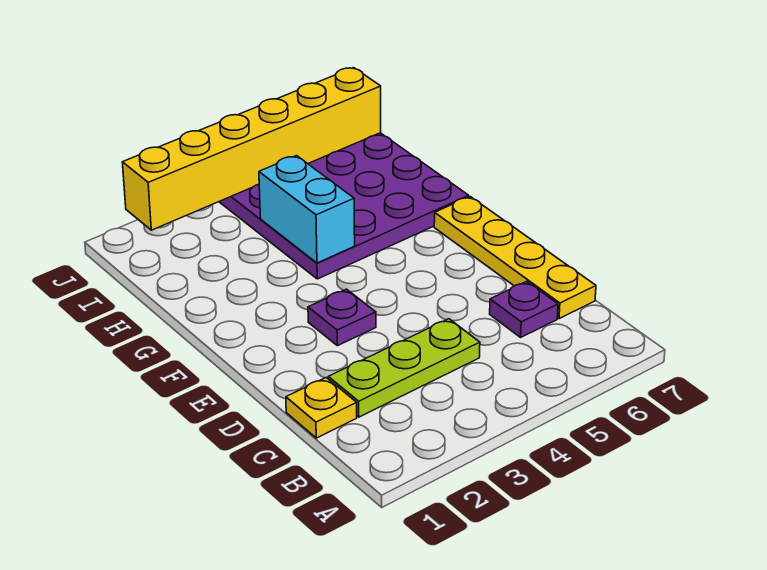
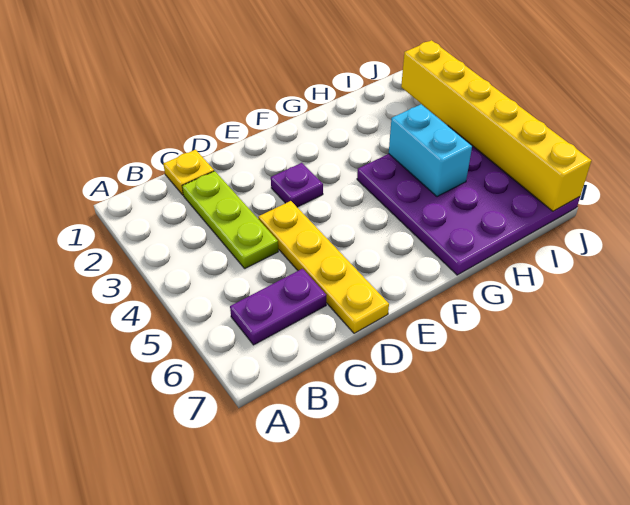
purple 1x1 plate [490,281,558,337] -> purple 1x2 plate [230,269,326,345]
yellow 1x4 plate [434,197,596,319] -> yellow 1x4 plate turned to [258,201,389,333]
cyan 1x2 brick [259,156,355,263] -> cyan 1x2 brick turned to [389,104,472,197]

